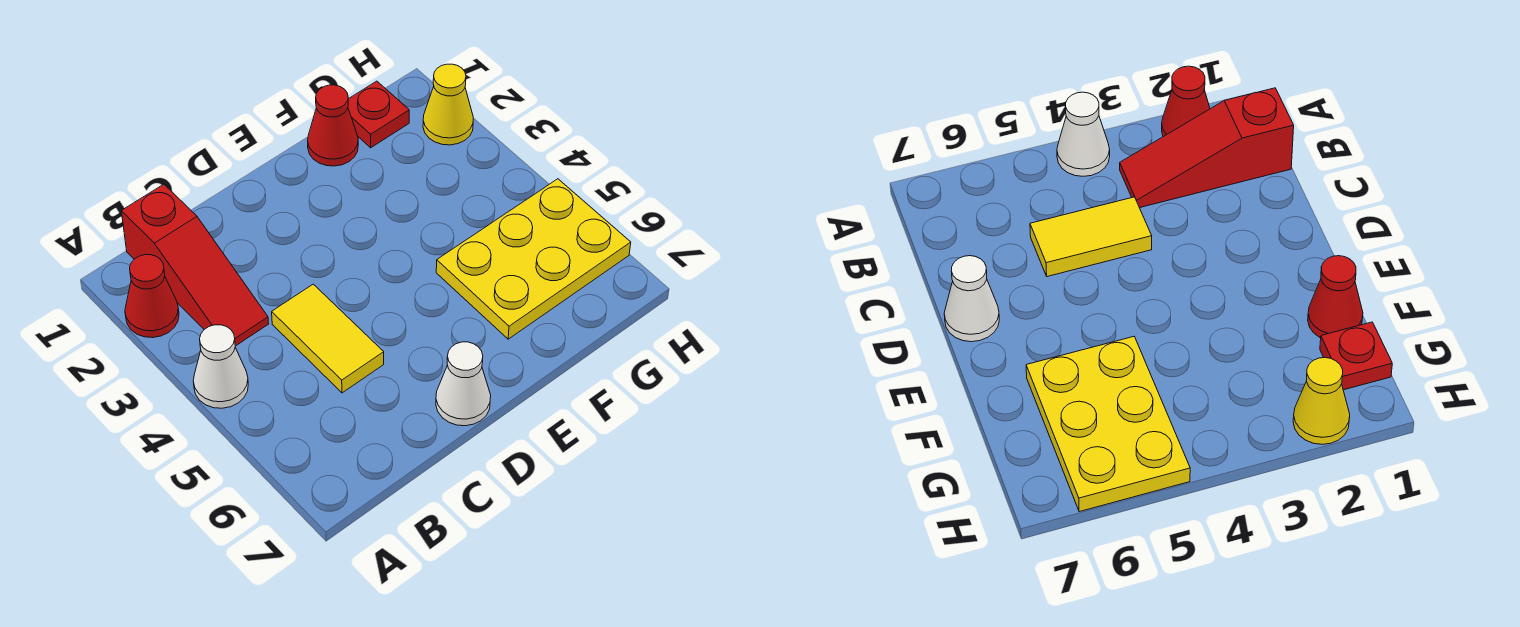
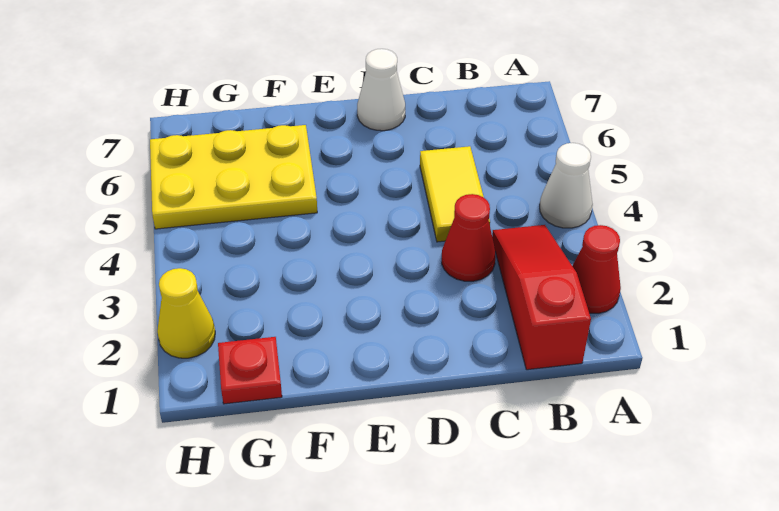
red 1x1 cone [308,85,358,166] -> red 1x1 cone moved to [442,194,496,281]

